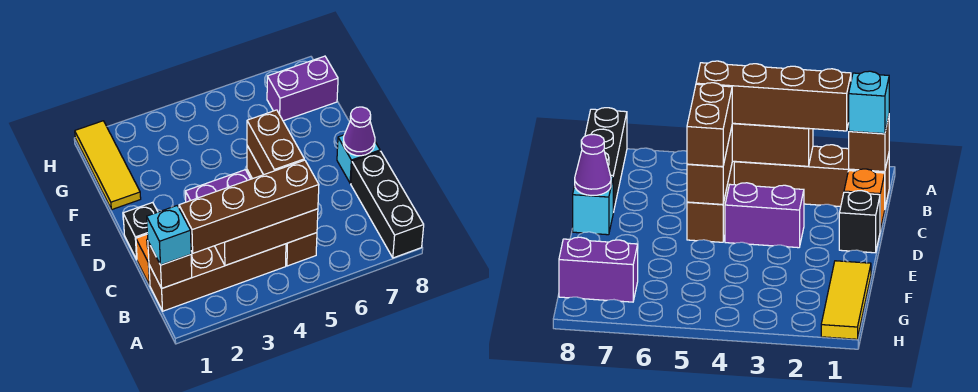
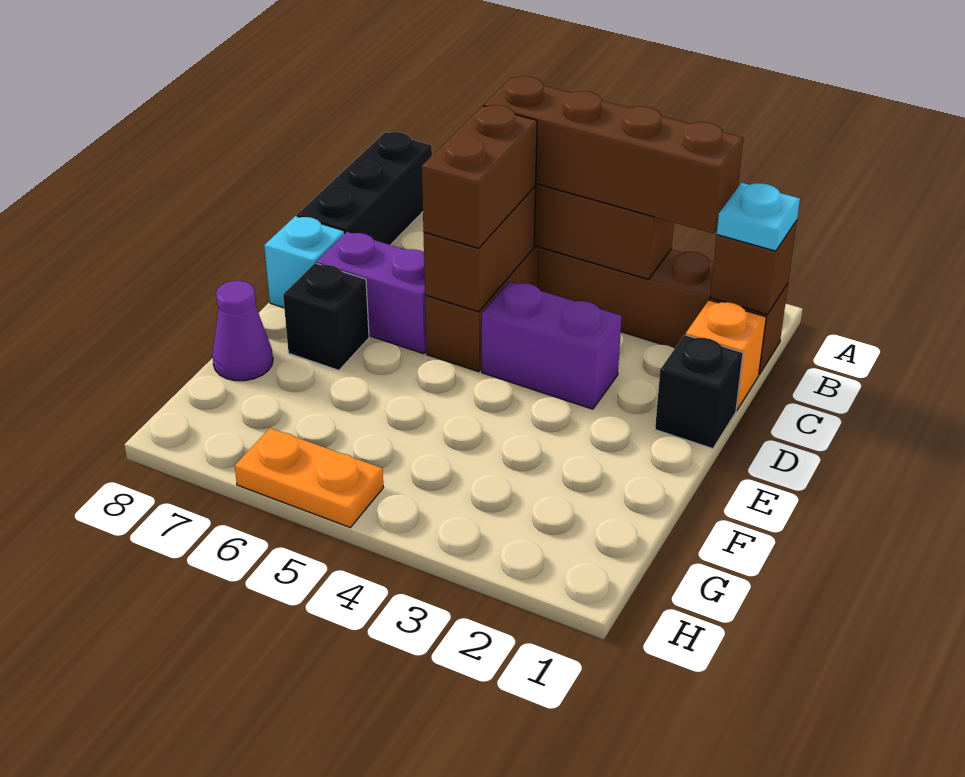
cyan 1x1 brick [147,206,191,265] -> cyan 1x1 plate [717,183,800,251]
purple 1x1 cone [343,107,375,156] -> purple 1x1 cone moved to [212,281,273,381]
none -> black 1x1 brick [283,263,369,370]
yellow 1x3 tile [75,121,141,210] -> none
purple 1x2 brick [267,56,338,121] -> purple 1x2 brick moved to [317,232,427,354]
none -> orange 1x2 plate [235,428,384,527]

